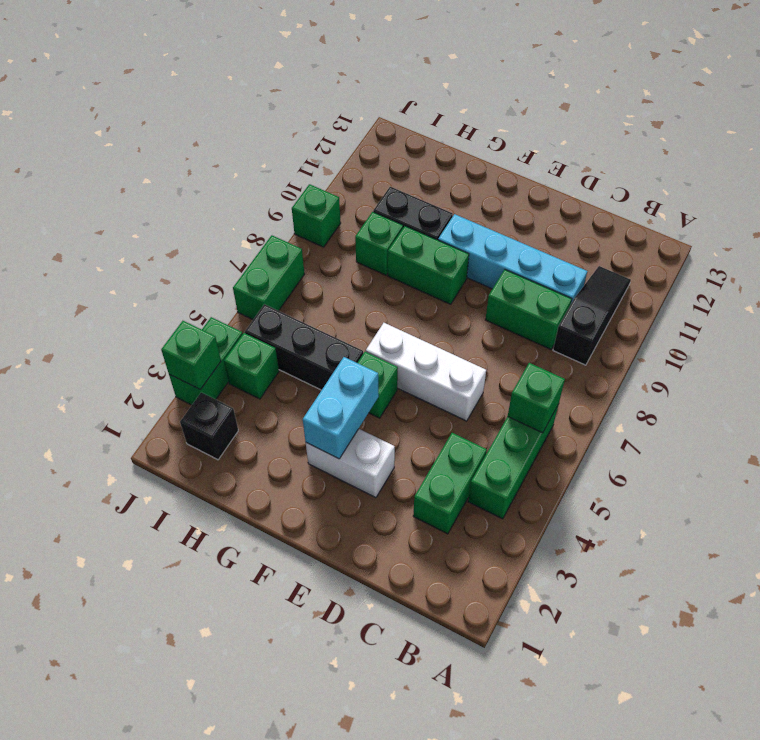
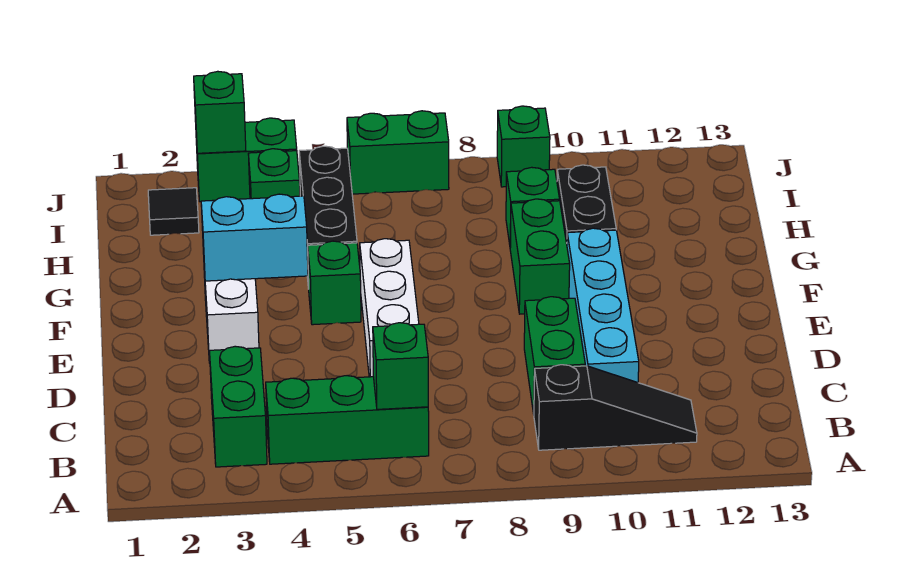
green 1x2 brick [413,433,487,534] -> green 1x2 brick turned to [210,346,267,467]
black 1x1 brick [180,392,238,460] -> black 1x1 tile [148,188,199,235]

